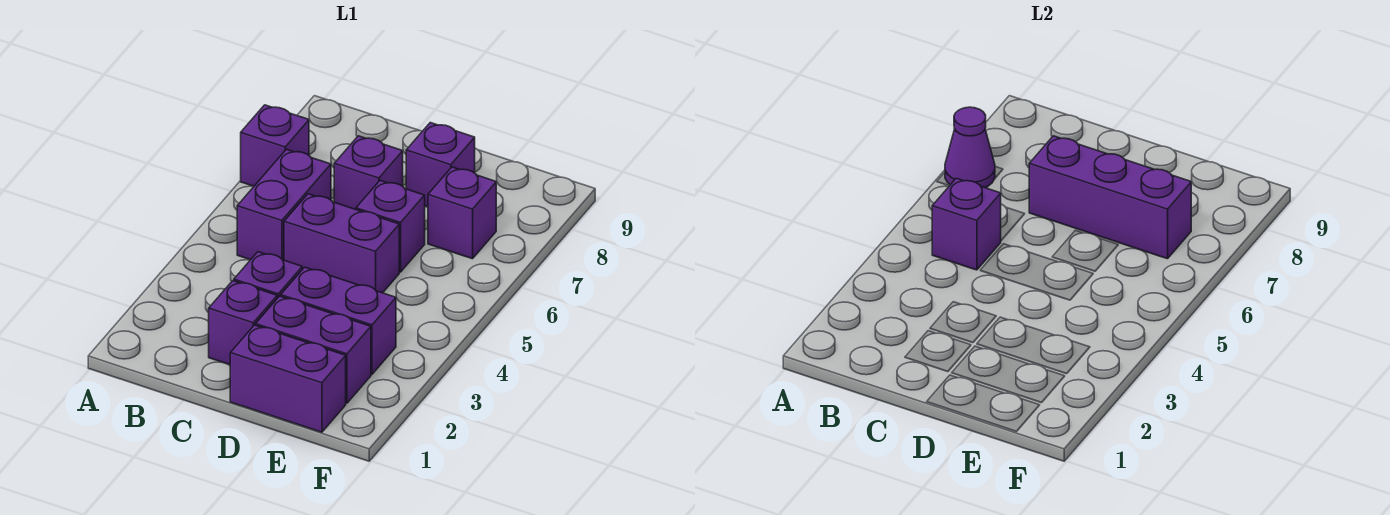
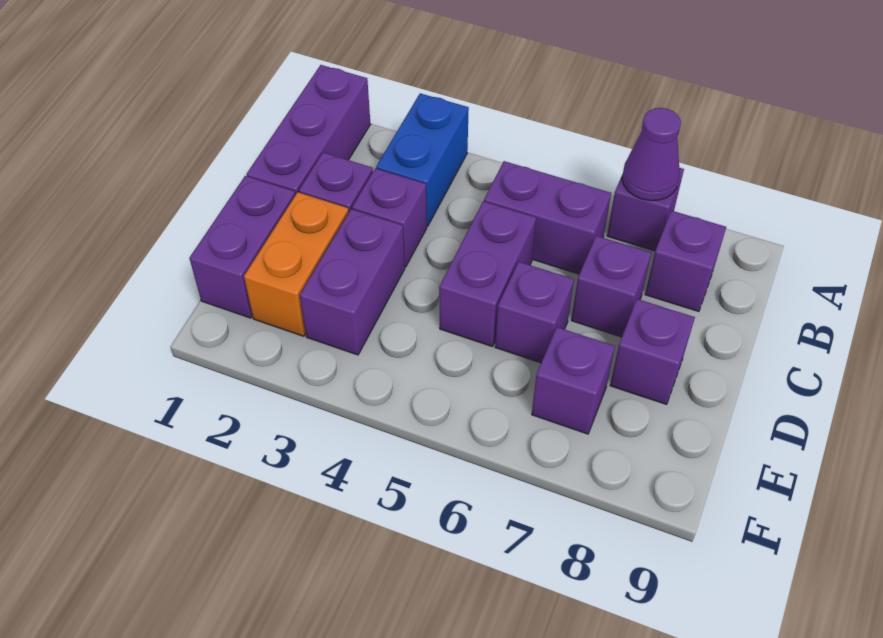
none -> blue 1x2 brick [376,93,469,227]
purple 1x1 brick [932,178,1001,270] -> purple 1x1 brick moved to [645,211,726,312]
purple 1x3 brick [1029,136,1191,259] -> purple 1x3 brick moved to [247,65,370,195]
purple 1x2 brick [256,296,371,403] -> orange 1x2 brick [244,192,349,336]

